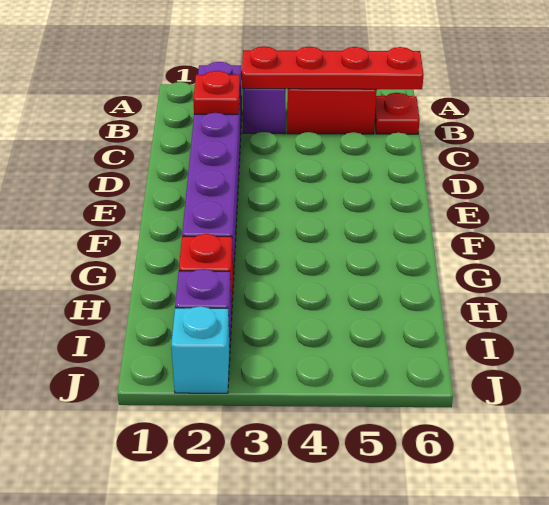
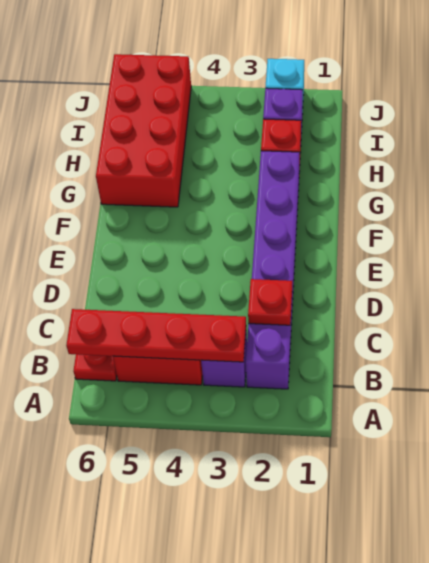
none -> red 2x4 brick [96,54,191,207]

